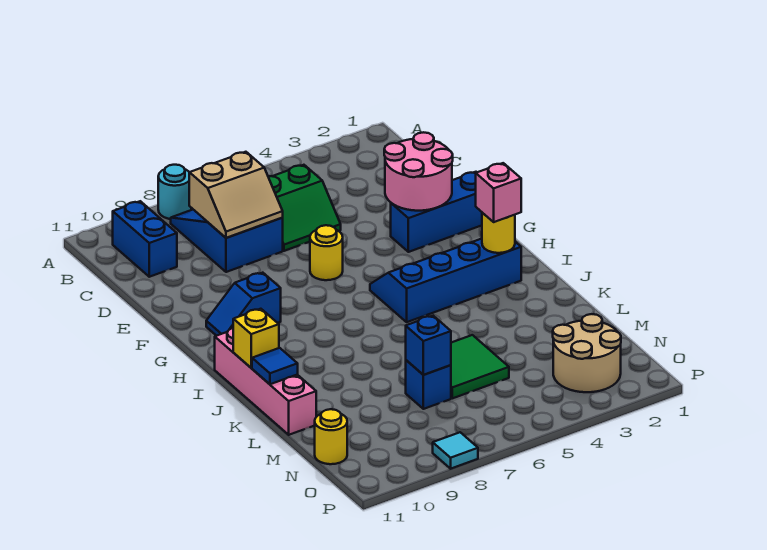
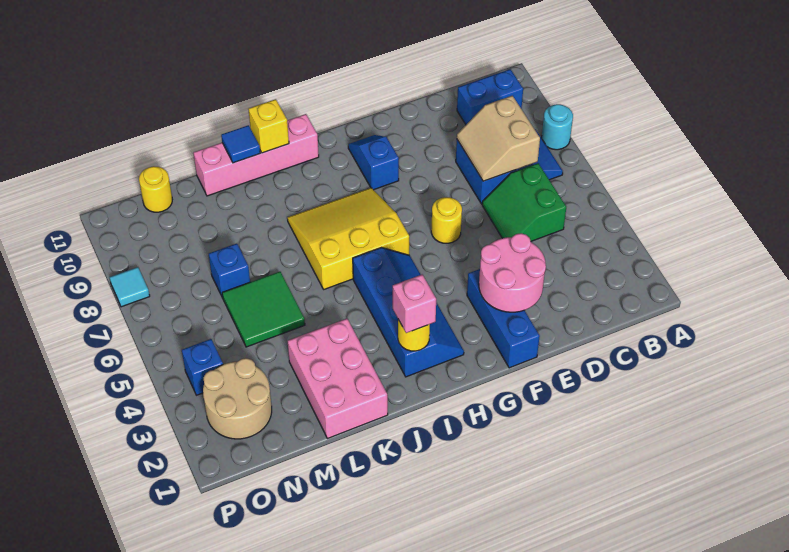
none -> yellow 3x3 slope [287,188,409,289]
none -> pink 2x3 brick [288,319,388,439]
blue 1x1 brick [406,316,451,375] -> blue 1x1 brick moved to [182,339,223,395]

